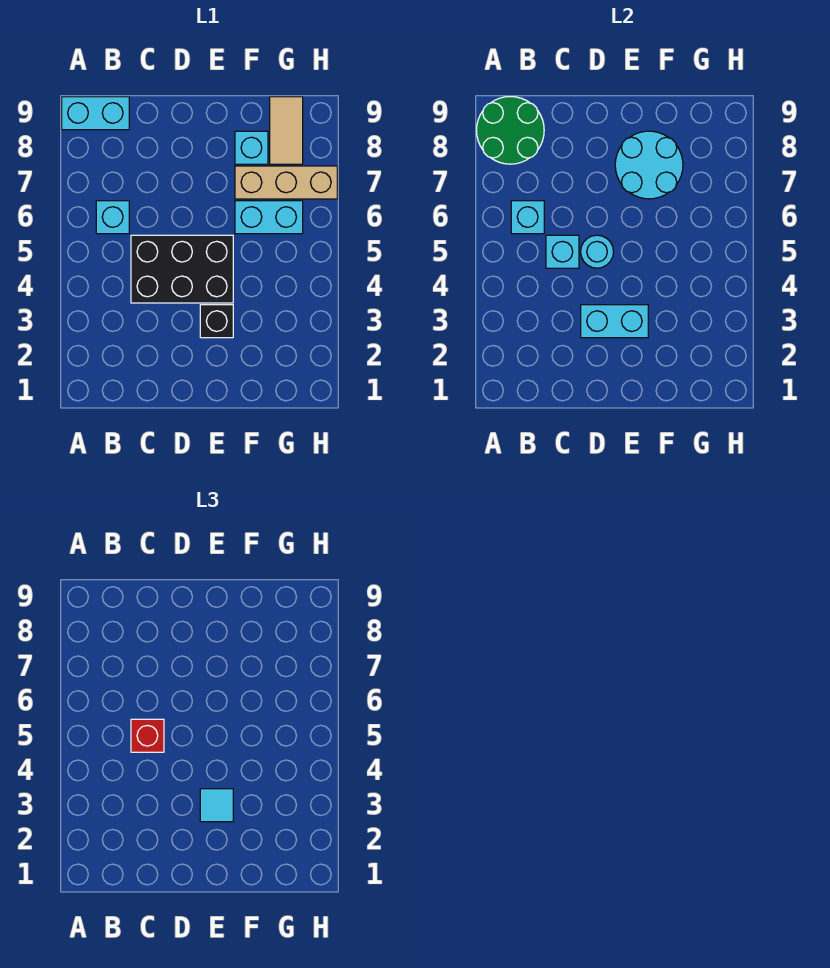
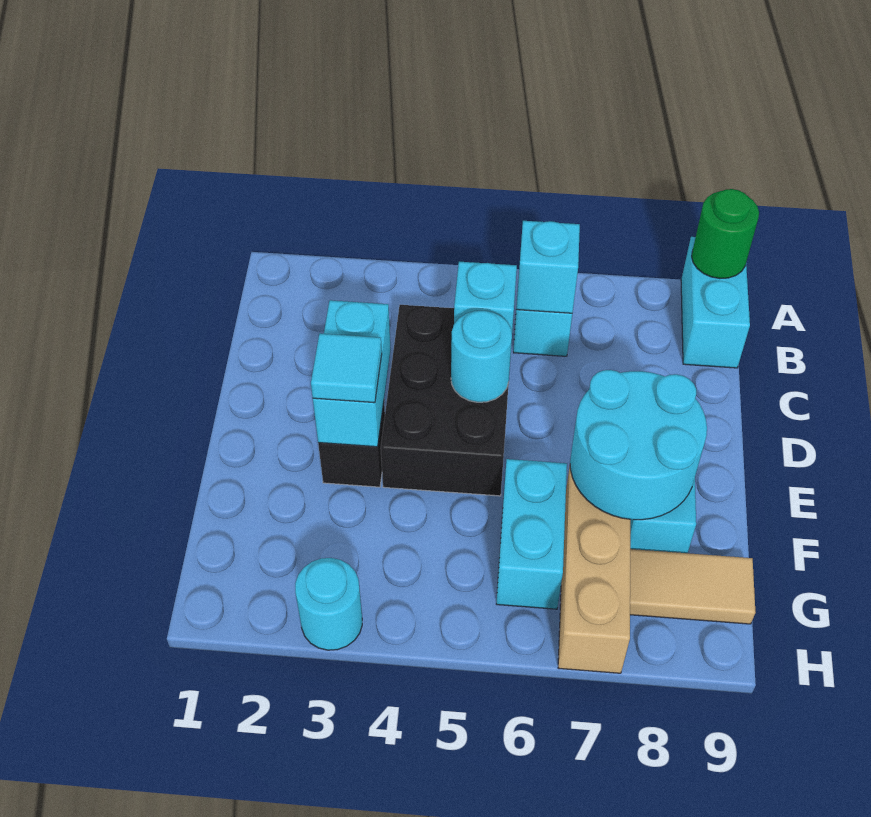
green 2x2 round brick [477,97,544,164] -> green 1x1 round brick [692,189,759,278]
red 1x1 brick [131,719,164,752] -> none
none -> cyan 1x1 round brick [295,558,362,650]

